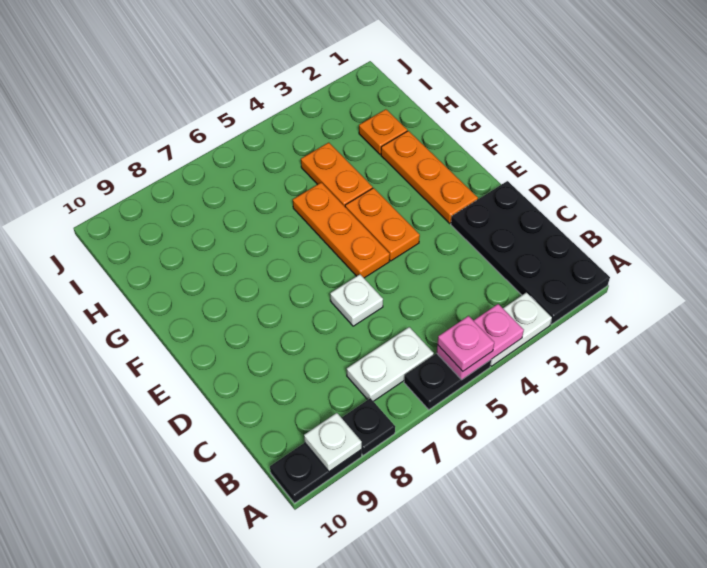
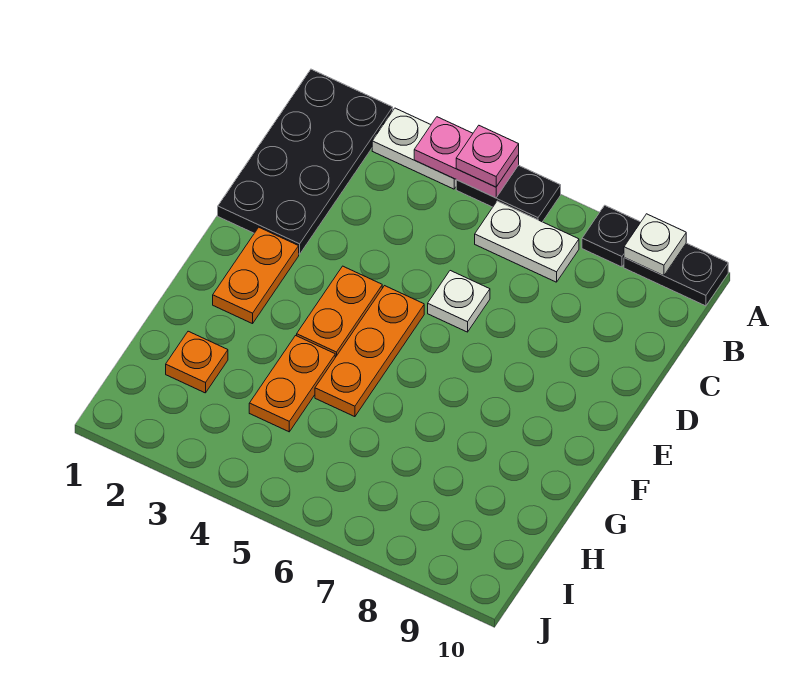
orange 1x3 plate [381,131,478,223] -> orange 1x2 plate [213,227,299,324]

